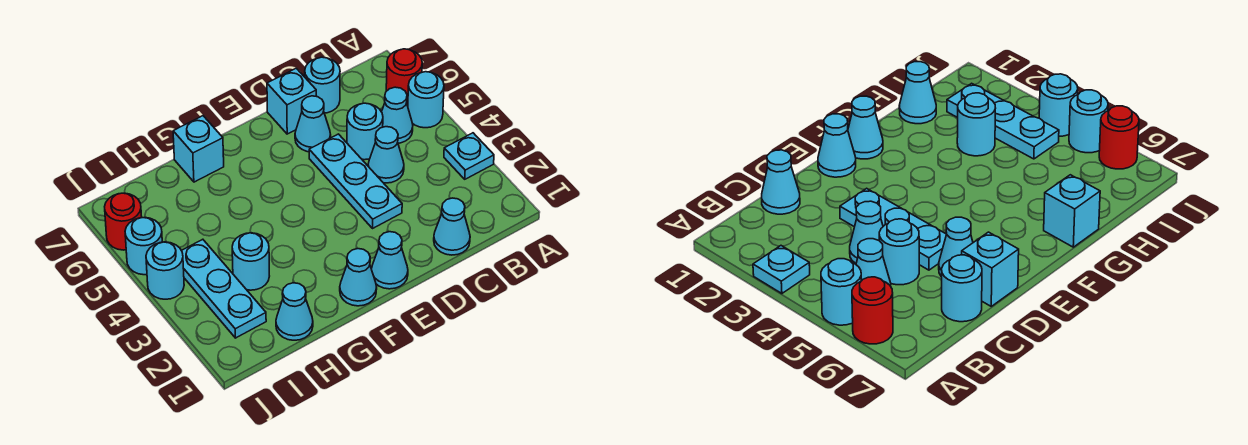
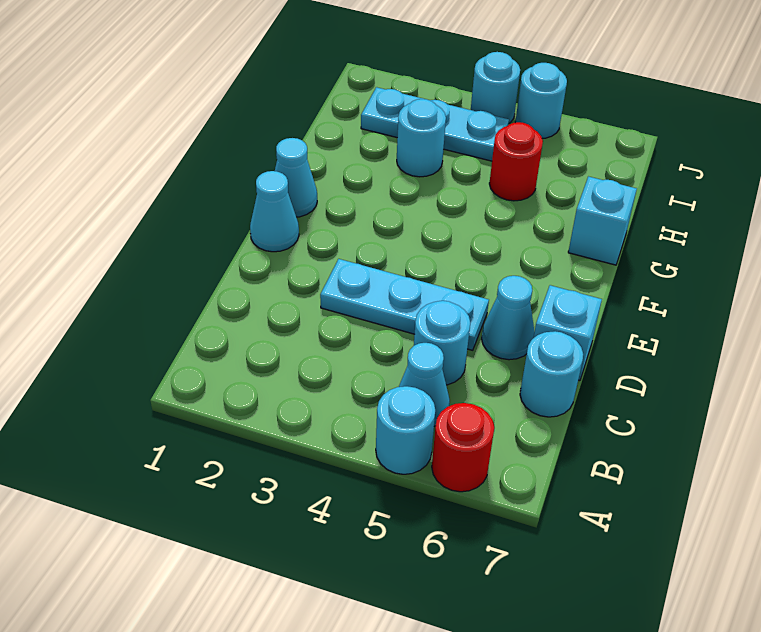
cyan 1x1 plate [444,133,494,179] -> none
cyan 1x1 cone [434,198,470,255] -> none
cyan 1x1 cone [368,127,404,183] -> none
cyan 1x1 cone [276,283,313,340] -> none
red 1x1 round brick [105,193,142,250] -> red 1x1 round brick moved to [489,122,543,201]

